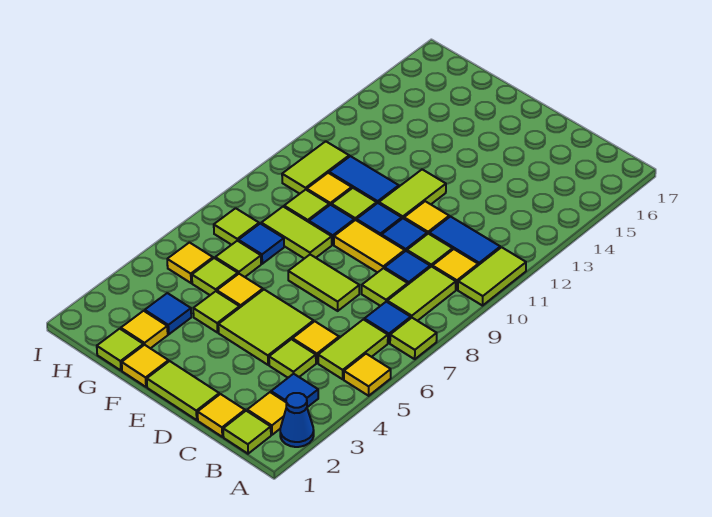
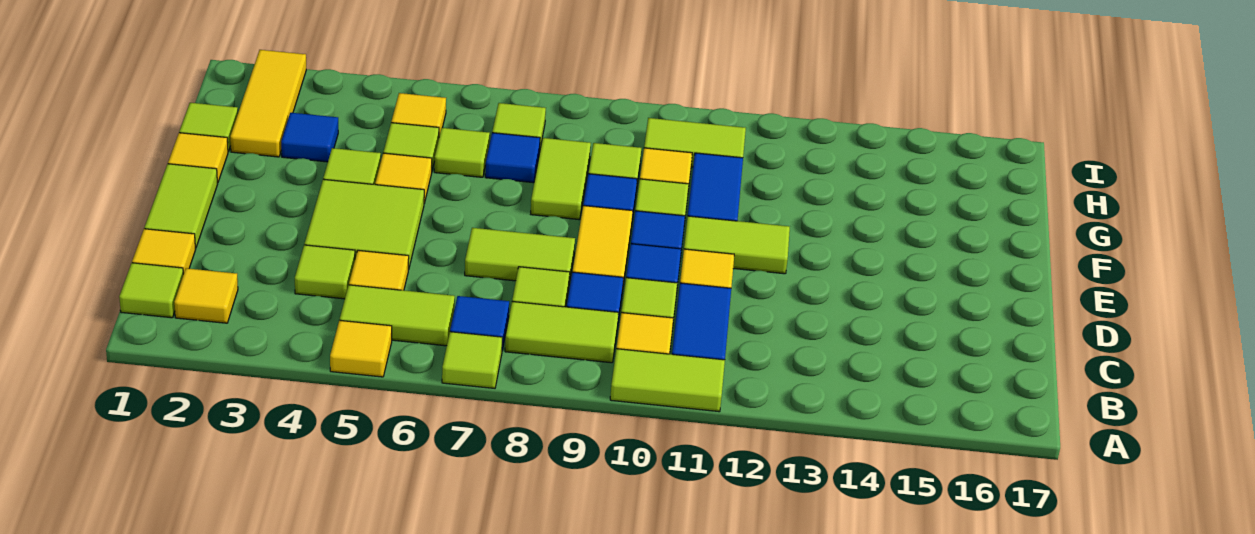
blue 1x1 cone [280,393,314,447] -> none
blue 1x1 tile [271,374,318,407] -> none
lime 1x2 tile [288,255,359,311] -> lime 1x2 tile turned to [465,228,575,283]
yellow 1x1 tile [121,311,168,348] -> yellow 1x3 tile [230,50,306,157]

